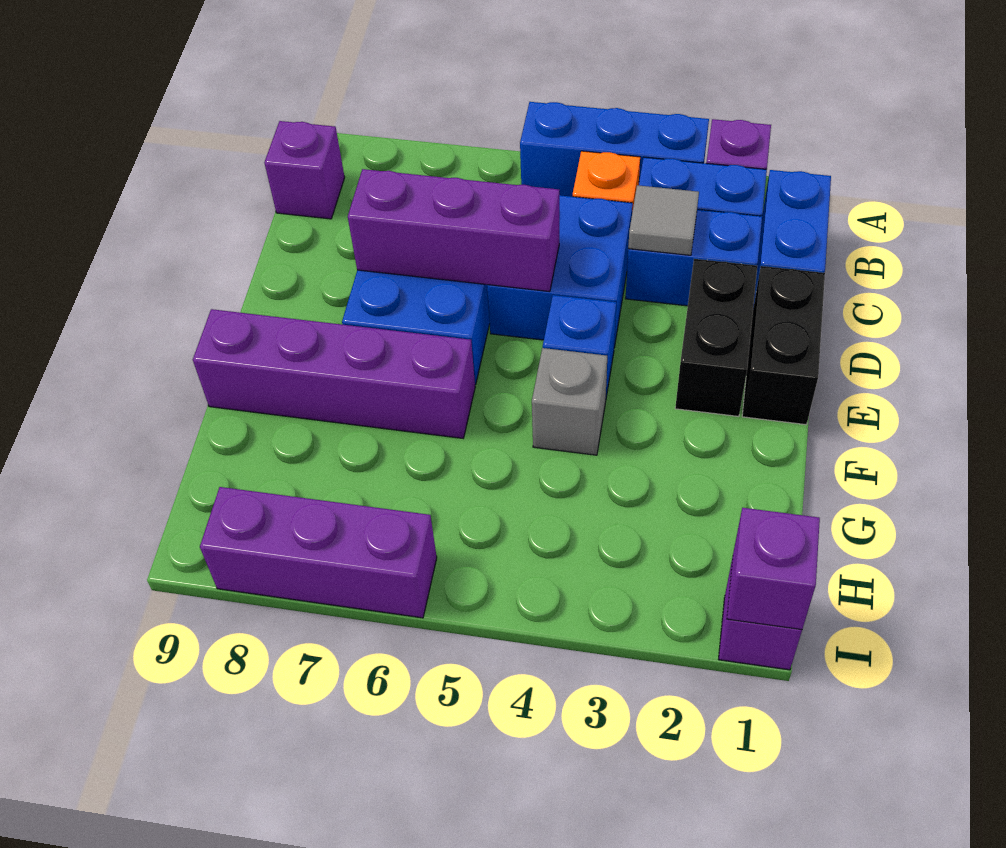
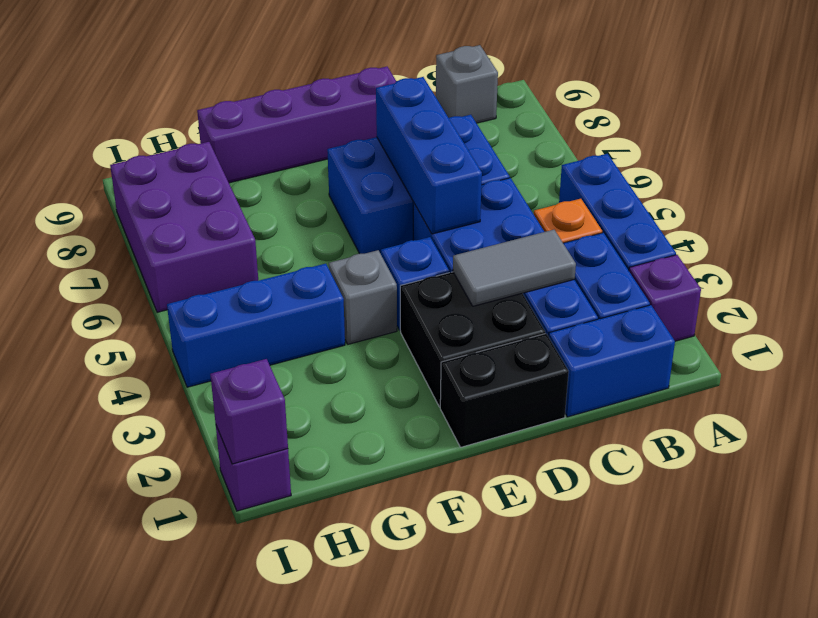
purple 1x1 brick [264,121,345,219] -> grey 1x1 brick [436,45,498,123]
grey 1x1 tile [628,185,699,255] -> grey 1x2 tile [453,230,576,306]
black 1x2 brick [675,259,757,416] -> black 2x2 brick [400,272,545,407]
purple 1x3 brick [348,169,559,292] -> blue 1x3 brick [376,77,482,234]
purple 1x4 brick [193,309,475,438] -> purple 1x4 brick turned to [197,67,396,183]
none -> blue 1x3 brick [167,264,345,387]
purple 1x3 brick [200,487,437,618] -> purple 2x3 brick [110,142,258,312]

